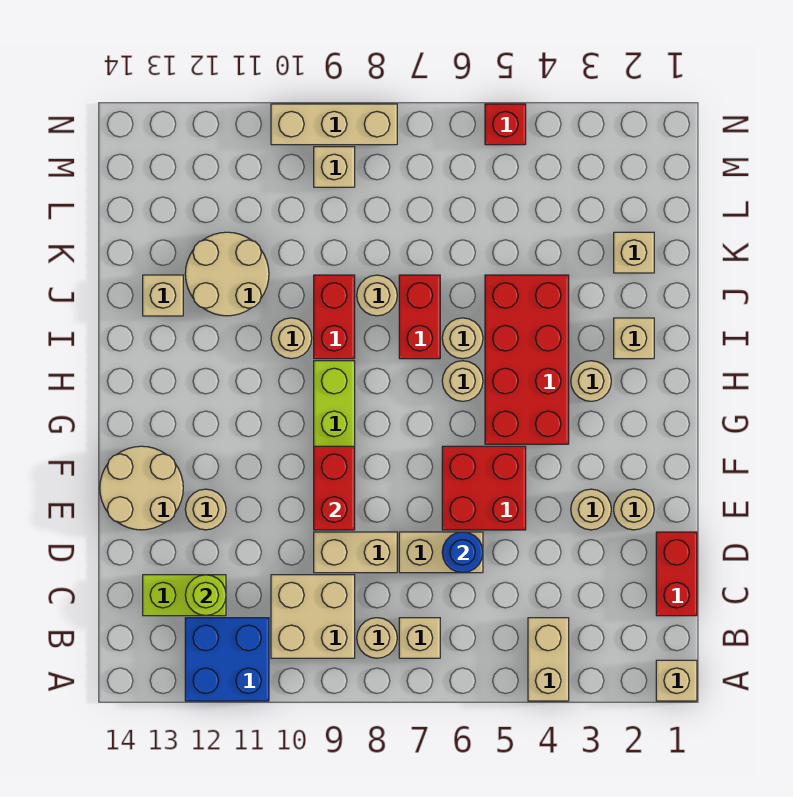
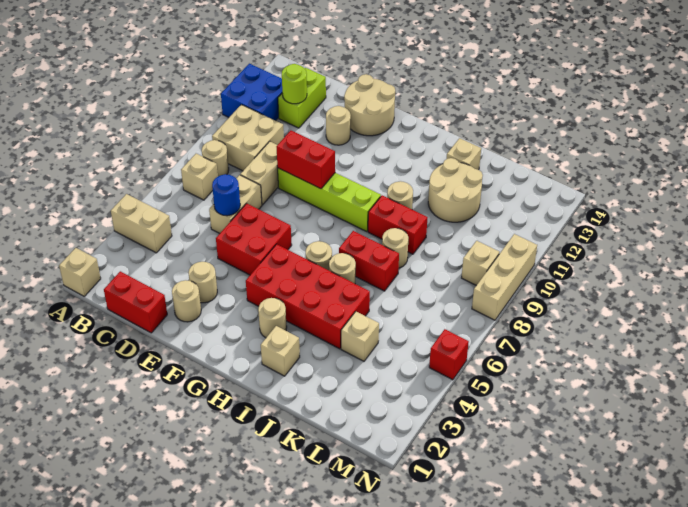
tan 1x1 brick [614,232,654,273] -> tan 1x1 brick moved to [341,312,379,361]

